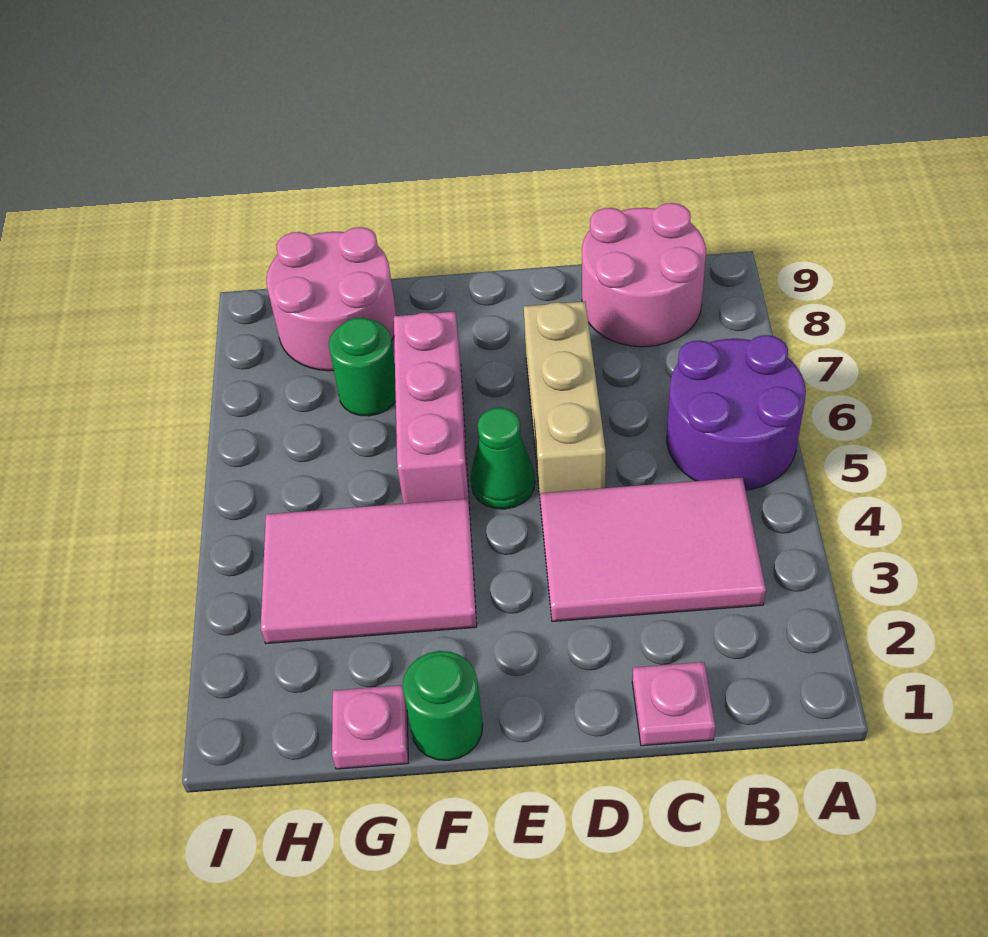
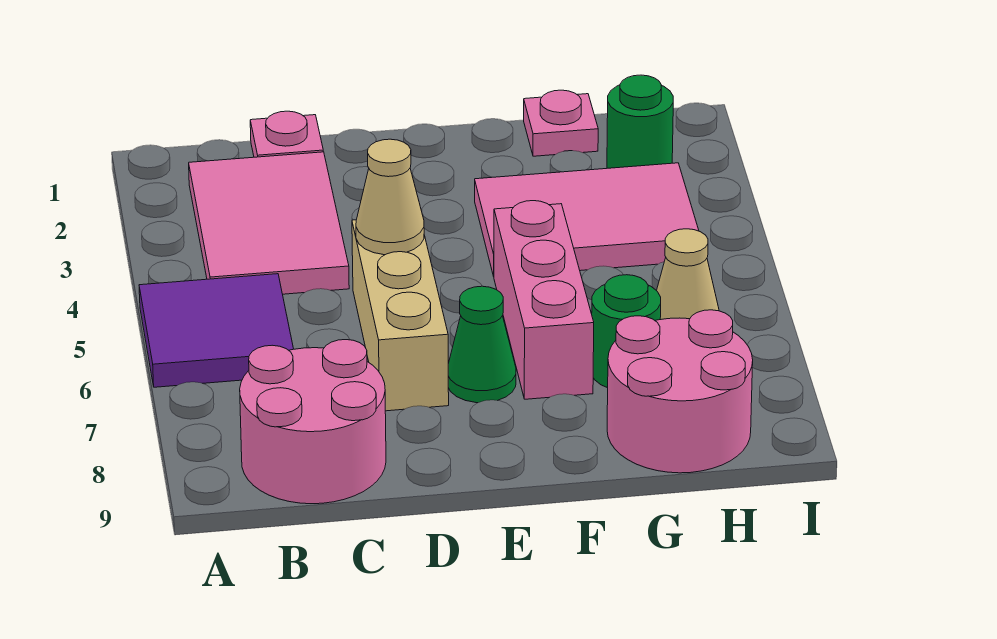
purple 2x2 round brick [667,335,806,490] -> purple 2x2 tile [139,274,293,387]
pink 2x3 tile [540,478,766,622] -> pink 2x3 tile turned to [189,152,349,294]
none -> tan 1x1 cone [356,139,424,255]
green 1x1 cone [471,408,535,509] -> green 1x1 cone moved to [448,286,516,403]
green 1x1 round brick [402,651,483,760] -> green 1x1 round brick moved to [607,75,673,168]
none -> tan 1x1 cone [657,229,719,320]

